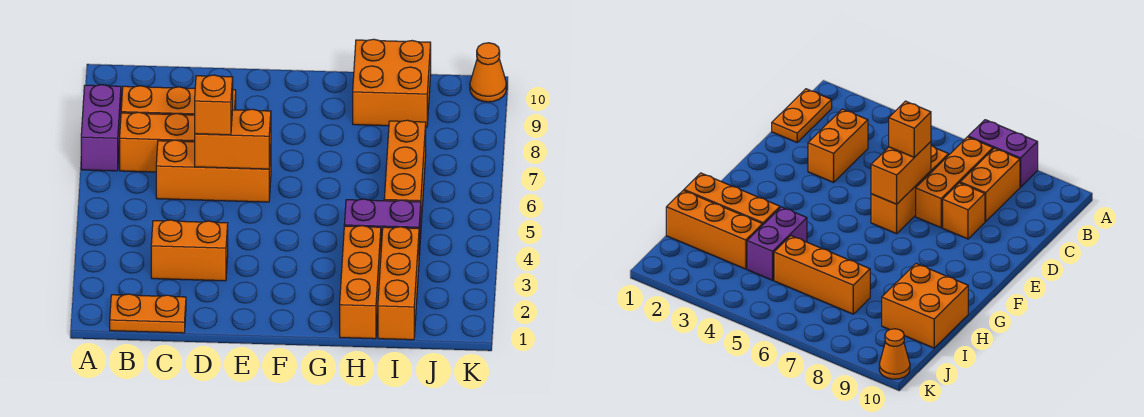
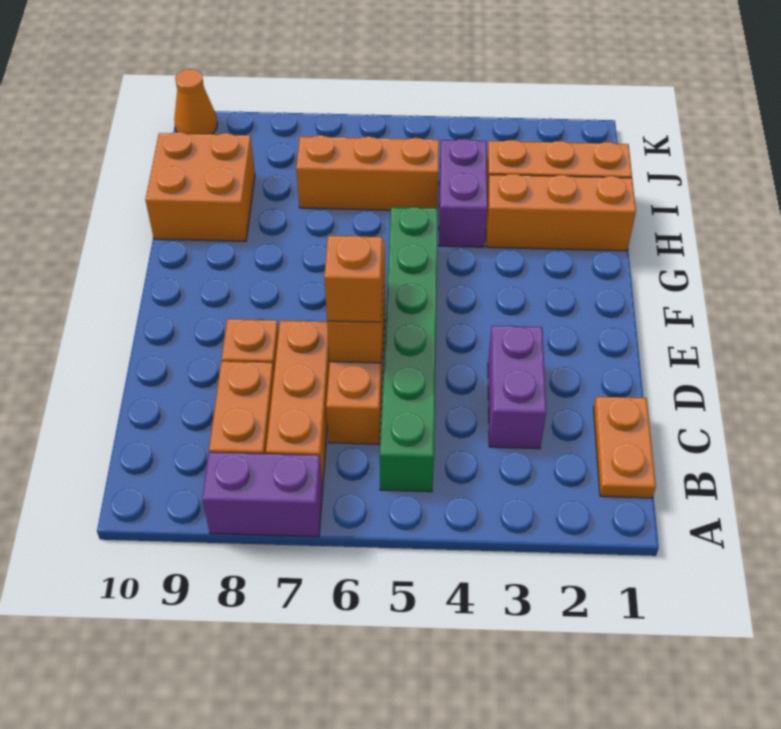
none -> green 1x6 brick [380,207,438,492]
orange 1x2 brick [151,220,228,281] -> purple 1x2 brick [488,326,546,449]

